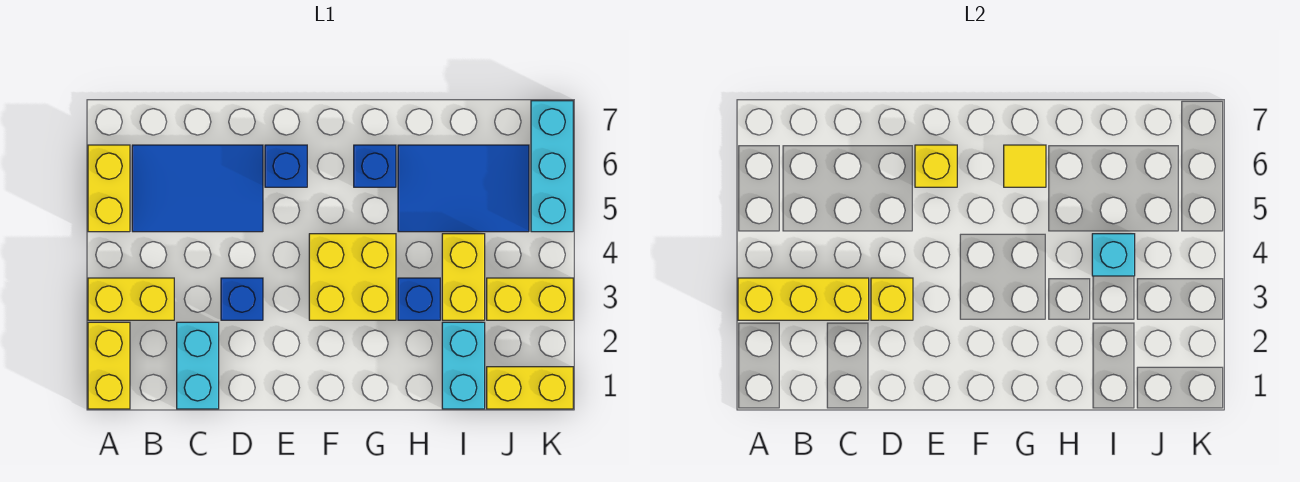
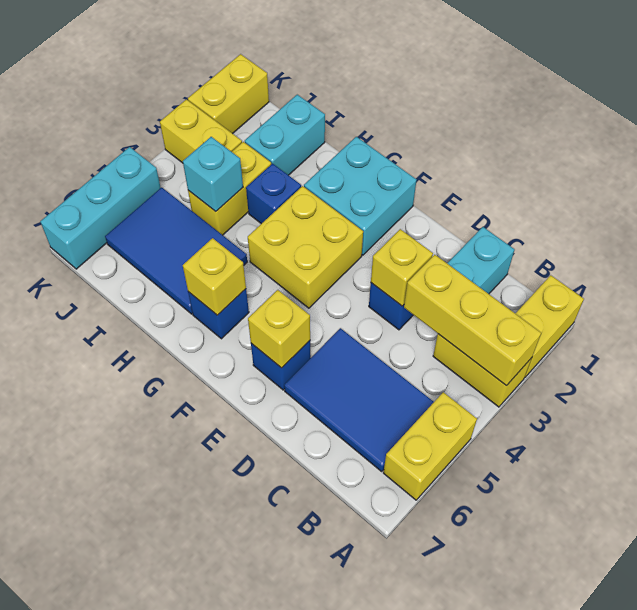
none -> cyan 2x2 brick [304,137,417,255]
yellow 1x1 tile [1004,145,1046,187] -> yellow 1x1 brick [183,238,246,315]
yellow 1x2 brick [487,367,573,409] -> yellow 1x2 brick turned to [188,54,269,134]

